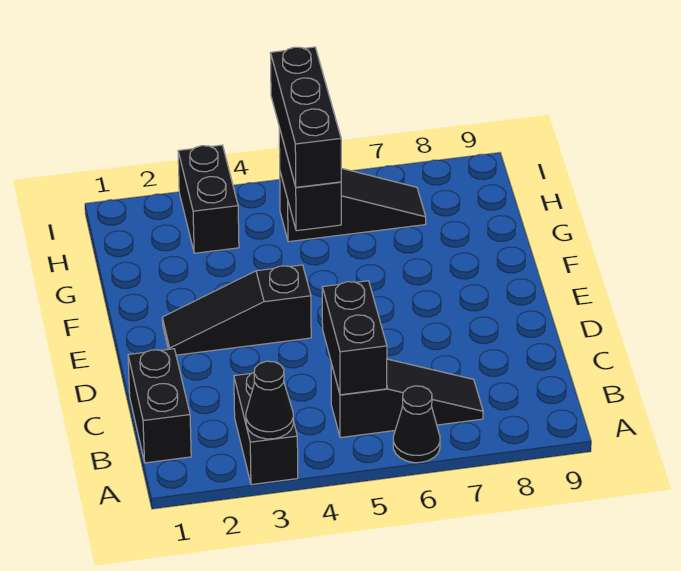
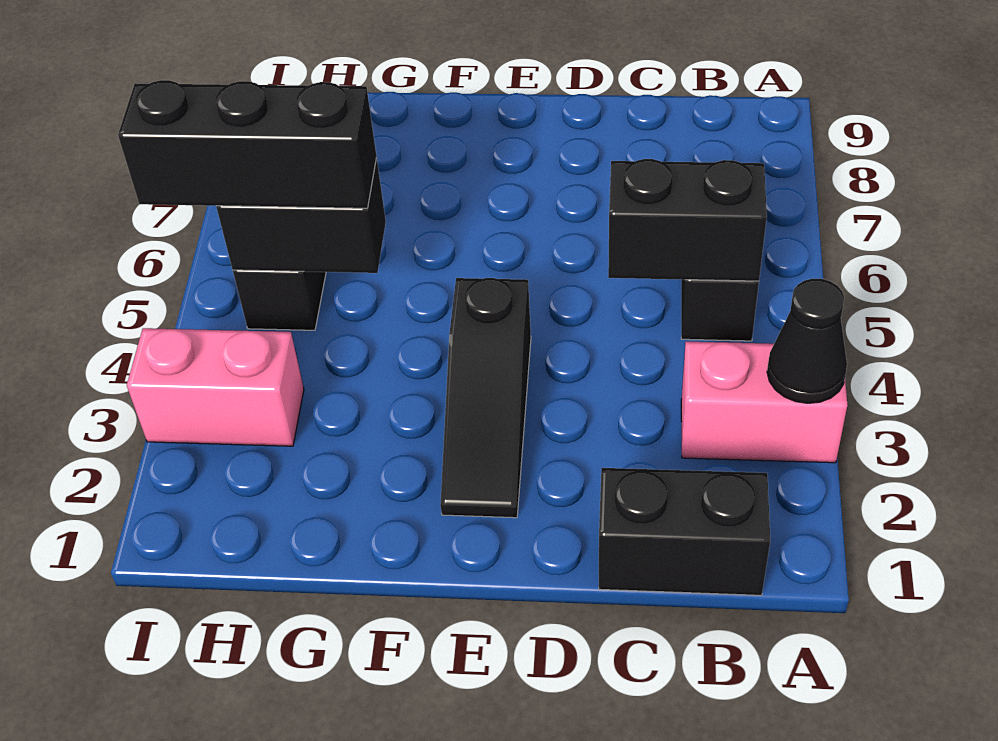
black 1x2 brick [234,372,298,485] -> pink 1x2 brick [681,341,847,463]
black 1x1 cone [393,386,440,463] -> none
black 1x2 brick [178,145,239,253] -> pink 1x2 brick [127,328,304,446]

